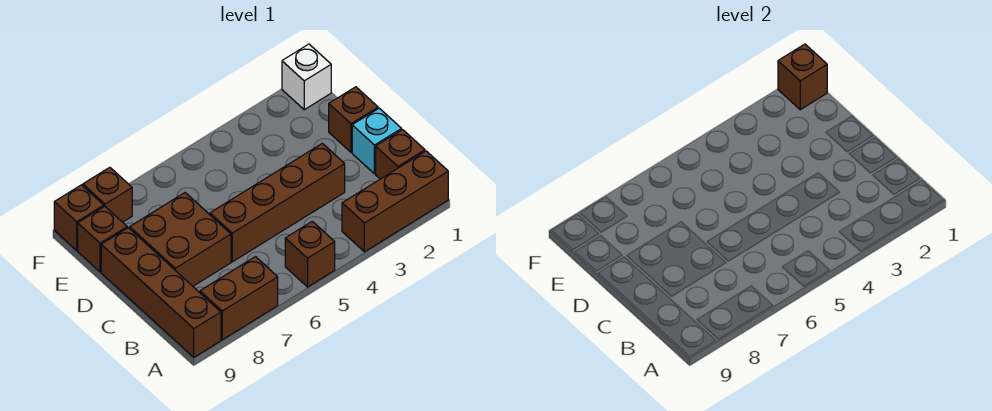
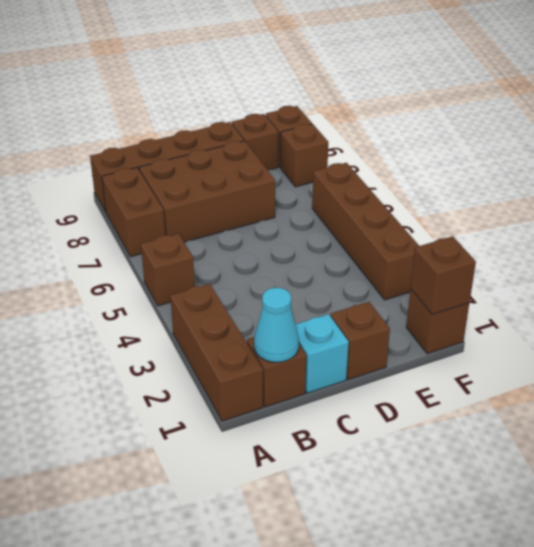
none -> cyan 1x1 cone [254,288,299,362]
brown 1x4 brick [210,143,345,262] -> brown 1x4 brick moved to [312,163,419,300]
brown 2x2 brick [130,193,231,286] -> brown 2x3 brick [139,141,275,242]
white 1x1 brick [282,44,331,110] -> brown 1x1 brick [406,289,469,354]

